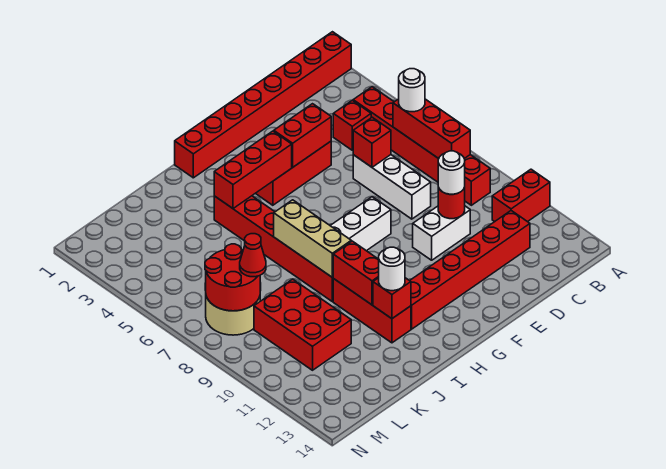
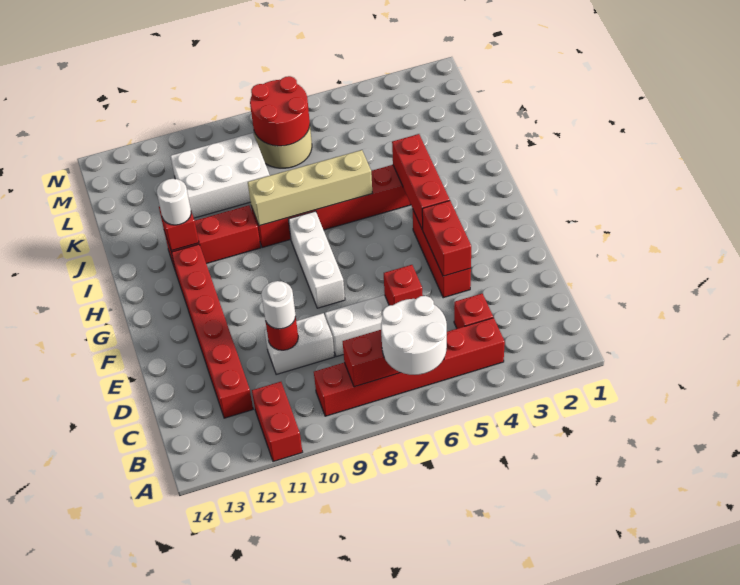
red 1x8 brick [175,32,351,178] -> none
white 1x1 round brick [399,69,425,112] -> white 2x2 round brick [381,296,447,375]
white 1x2 brick [413,206,470,260] -> white 1x2 brick turned to [265,313,335,375]
tan 1x3 brick [274,200,351,277] -> tan 1x4 brick [248,150,372,226]
red 1x2 brick [333,241,379,305] -> none
red 2x3 brick [254,279,351,370] -> white 2x3 brick [170,133,270,218]
red 1x1 cone [240,234,266,277] -> none

